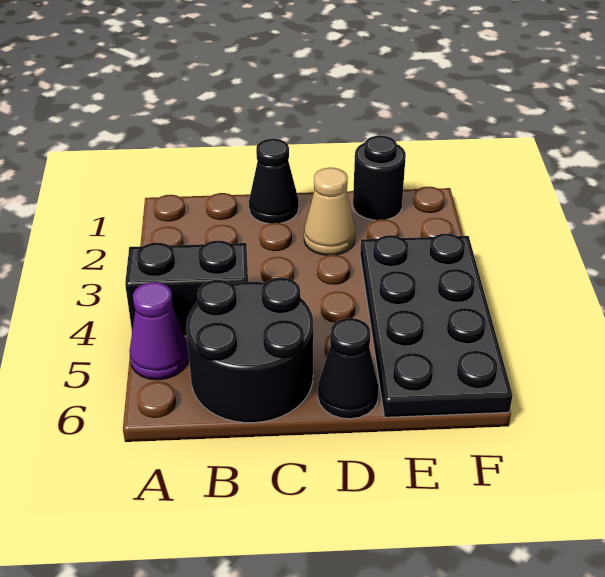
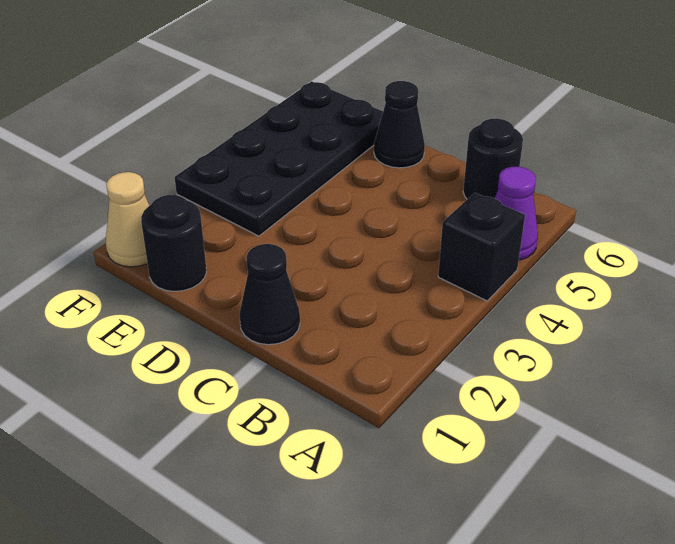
black 1x2 brick [125,241,248,336] -> black 1x1 brick [438,193,525,301]
black 2x2 round brick [186,278,313,423] -> black 1x1 round brick [463,119,523,199]
tan 1x1 cone [304,168,355,255] -> tan 1x1 cone moved to [106,172,149,267]

